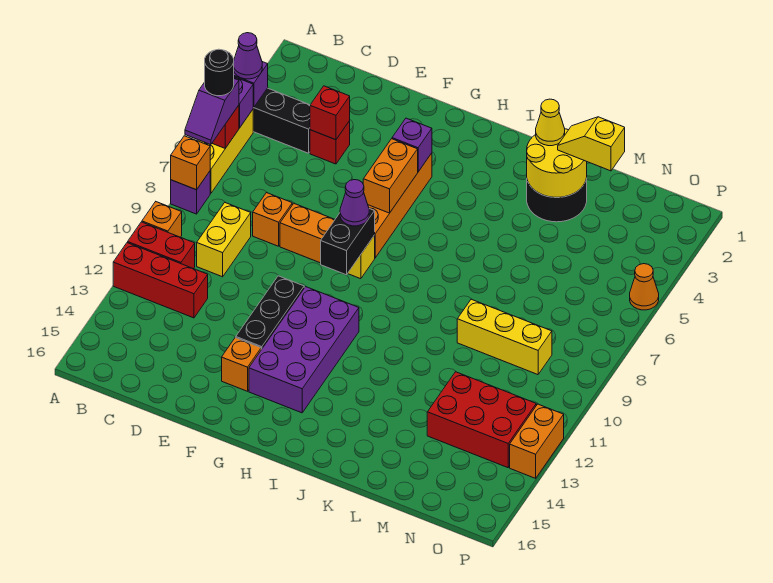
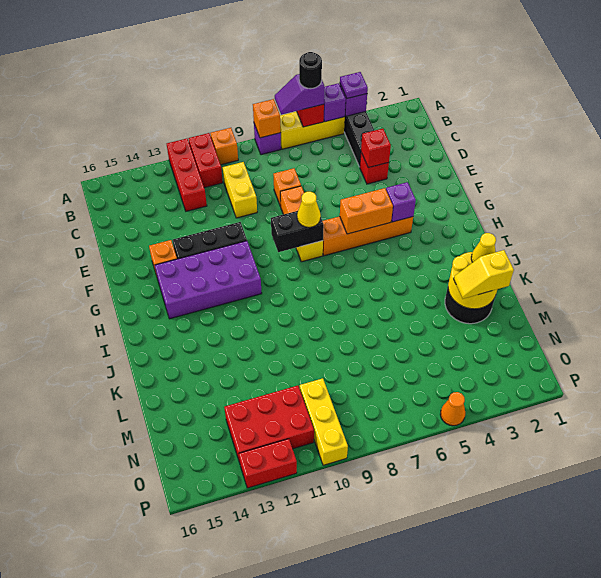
purple 1x1 cone [234,33,262,79] -> purple 1x1 plate [340,72,368,98]
yellow 1x2 brick [197,203,251,277] -> yellow 1x2 brick turned to [223,162,257,218]
purple 1x1 cone [340,180,369,226] -> yellow 1x1 cone [297,192,321,227]
yellow 1x2 slope [558,117,625,171] -> yellow 1x2 slope turned to [454,250,514,299]
yellow 1x3 brick [457,299,552,375] -> yellow 1x3 brick moved to [300,378,348,465]
red 2x3 brick [427,372,536,468] -> red 2x3 brick turned to [224,386,314,463]
orange 1x2 brick [510,404,564,478] -> red 1x2 brick [239,439,297,488]

